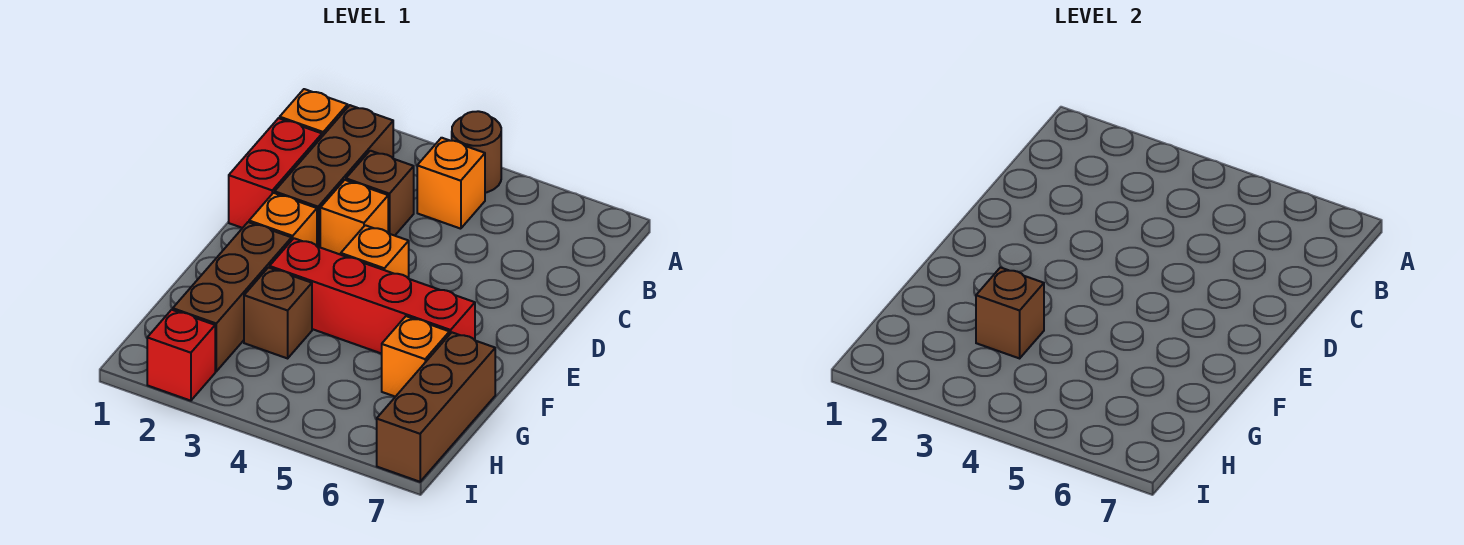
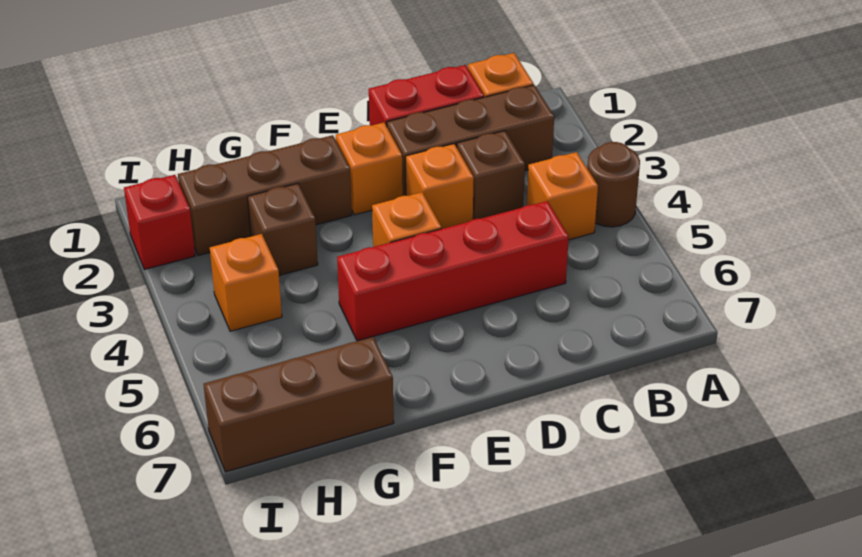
red 1x4 brick [270,238,475,354] -> red 1x4 brick turned to [337,201,569,341]
brown 1x1 brick [976,268,1044,358] -> none
orange 1x1 brick [382,316,449,397] -> orange 1x1 brick moved to [210,234,282,331]

